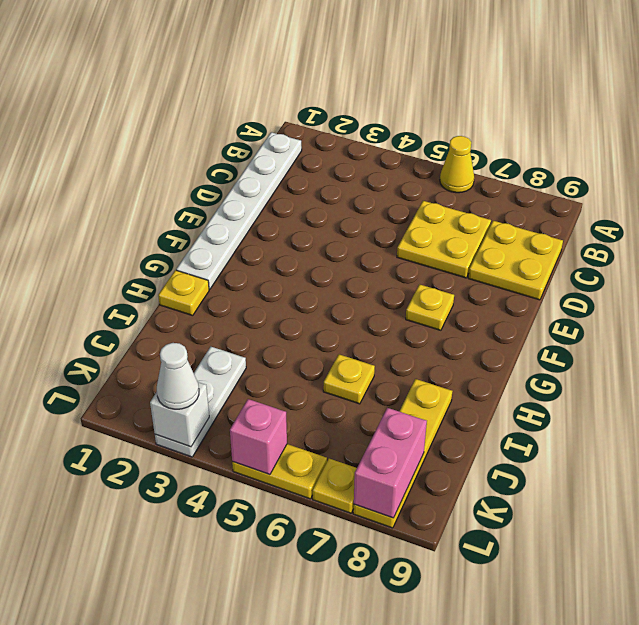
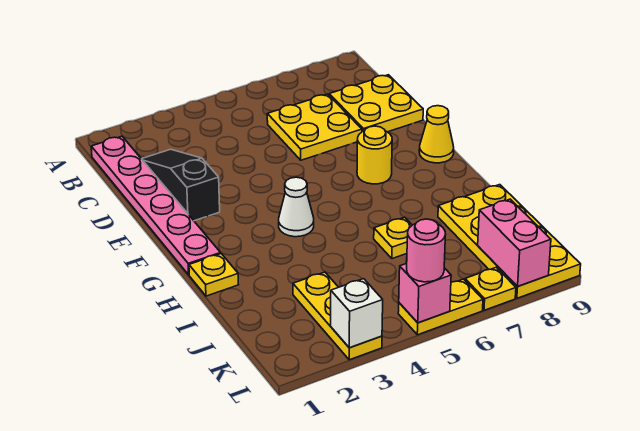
yellow 1x1 cone [440,136,474,193] -> yellow 1x1 cone moved to [419,106,454,163]
white 1x6 plate [176,132,302,289] -> pink 1x6 plate [91,136,221,275]
none -> black 1x3 slope [142,149,220,221]
yellow 1x1 plate [406,284,454,330] -> yellow 1x1 round brick [357,126,392,184]
yellow 1x4 plate [353,379,452,528] -> yellow 2x4 plate [438,185,581,298]
white 1x3 plate [155,347,246,457] -> yellow 1x3 plate [293,272,382,360]
white 1x1 cone [157,343,199,409] -> white 1x1 cone moved to [279,177,314,237]
none -> pink 1x1 round brick [407,219,446,282]

